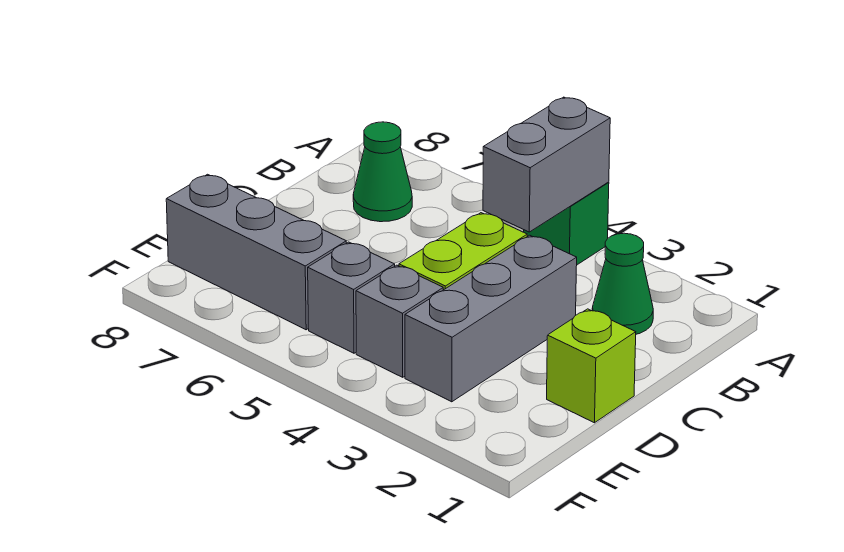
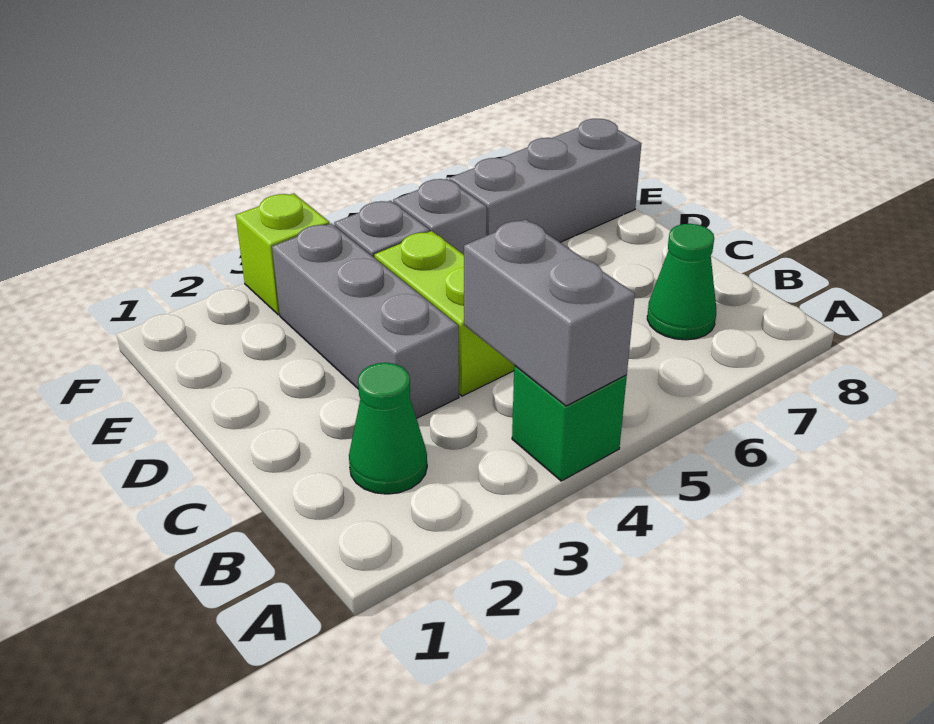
lime 1x1 brick [547,309,636,423] -> lime 1x1 brick moved to [236,194,330,315]

